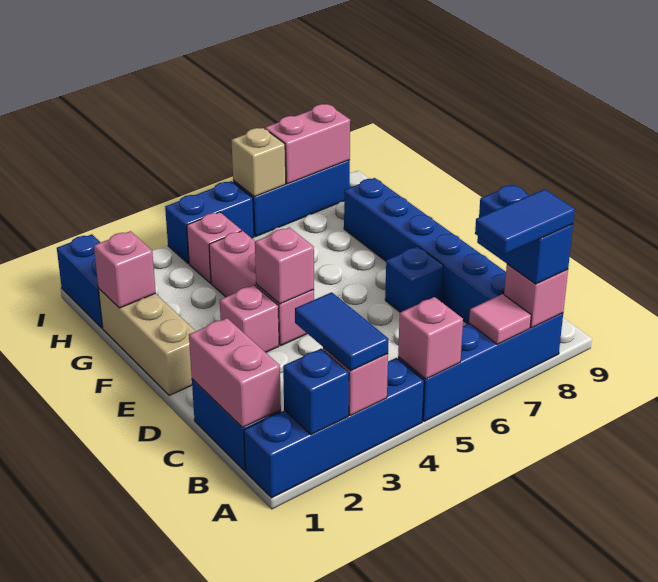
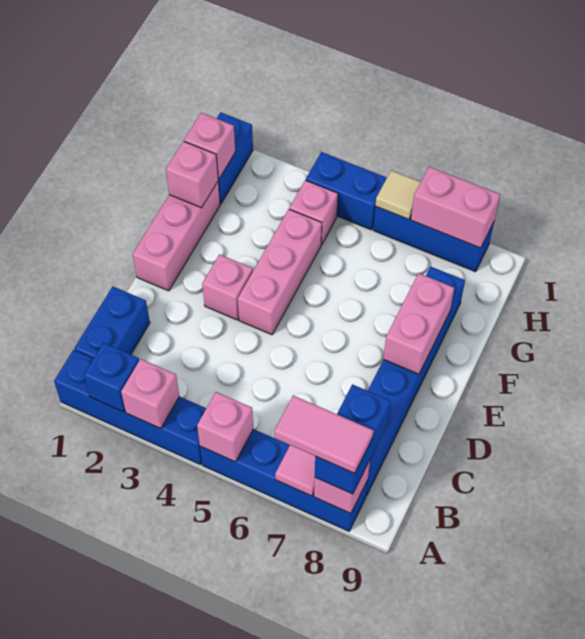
blue 1x2 tile [295,292,389,371] -> none
blue 1x2 tile [475,189,575,254] -> pink 1x2 tile [274,396,373,473]
pink 1x2 brick [189,318,281,428] -> pink 1x2 brick moved to [383,273,454,374]
blue 1x1 brick [385,247,444,312] -> none
tan 1x3 brick [99,289,195,395] -> pink 1x3 brick [133,182,220,291]
pink 1x1 brick [255,227,314,304] -> pink 1x1 brick moved to [184,113,235,179]
tan 1x1 brick [231,128,286,197] -> tan 1x1 tile [375,170,421,219]

